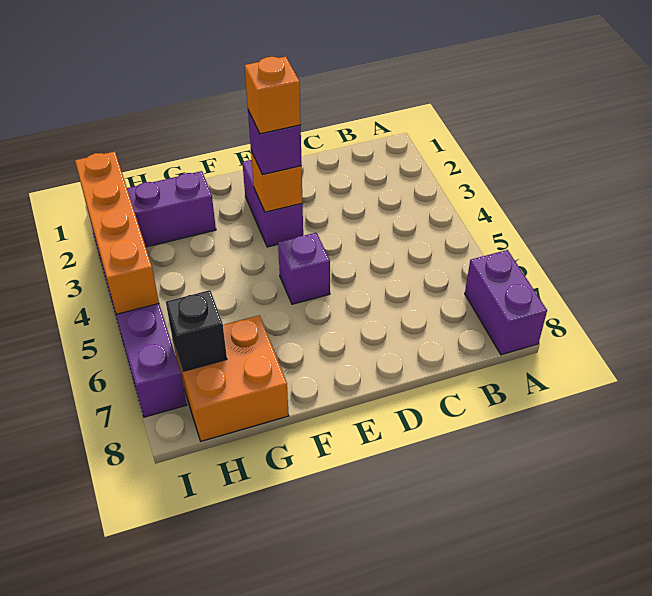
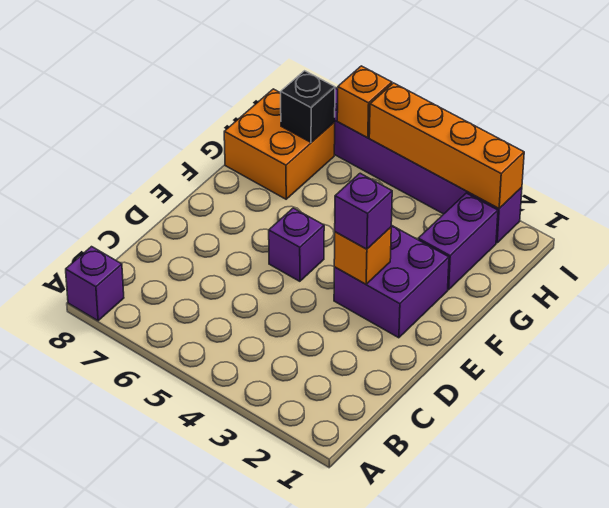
purple 1x2 brick [465,250,547,355] -> purple 1x1 brick [66,247,124,321]
purple 1x2 brick [242,160,303,247] -> purple 2x2 brick [334,225,449,338]
orange 1x1 brick [245,56,301,134] -> orange 1x1 brick moved to [337,66,392,138]

